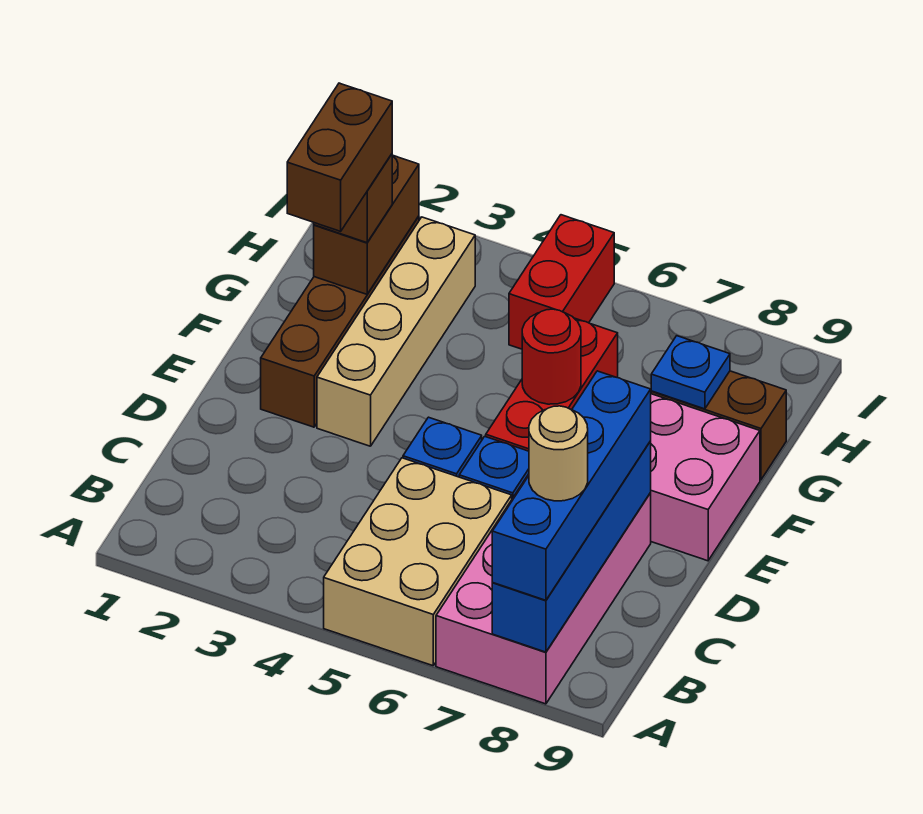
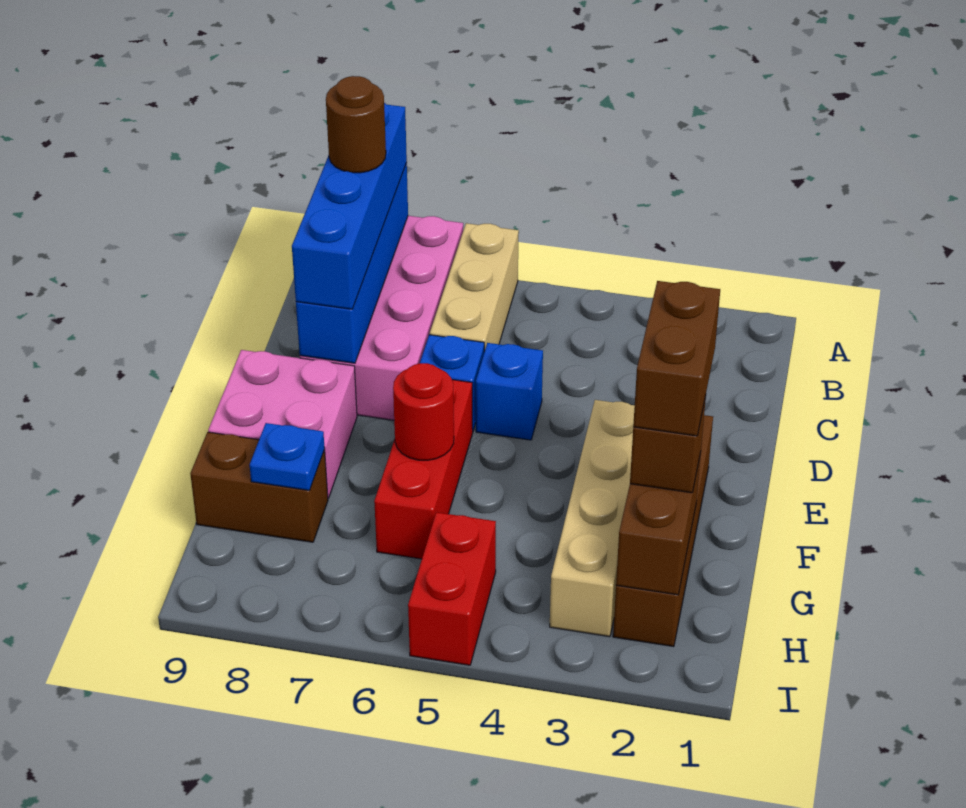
tan 2x3 brick [324,458,512,666] -> tan 1x3 brick [430,223,519,352]
tan 1x1 round brick [529,406,588,501] -> brown 1x1 round brick [326,76,386,173]

